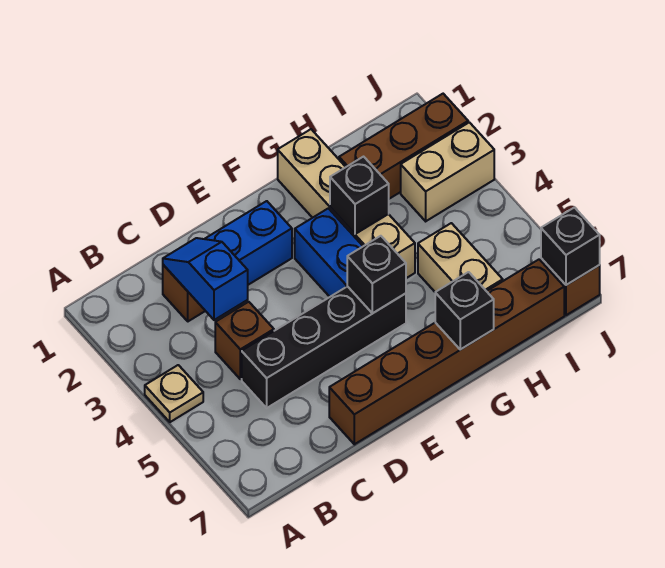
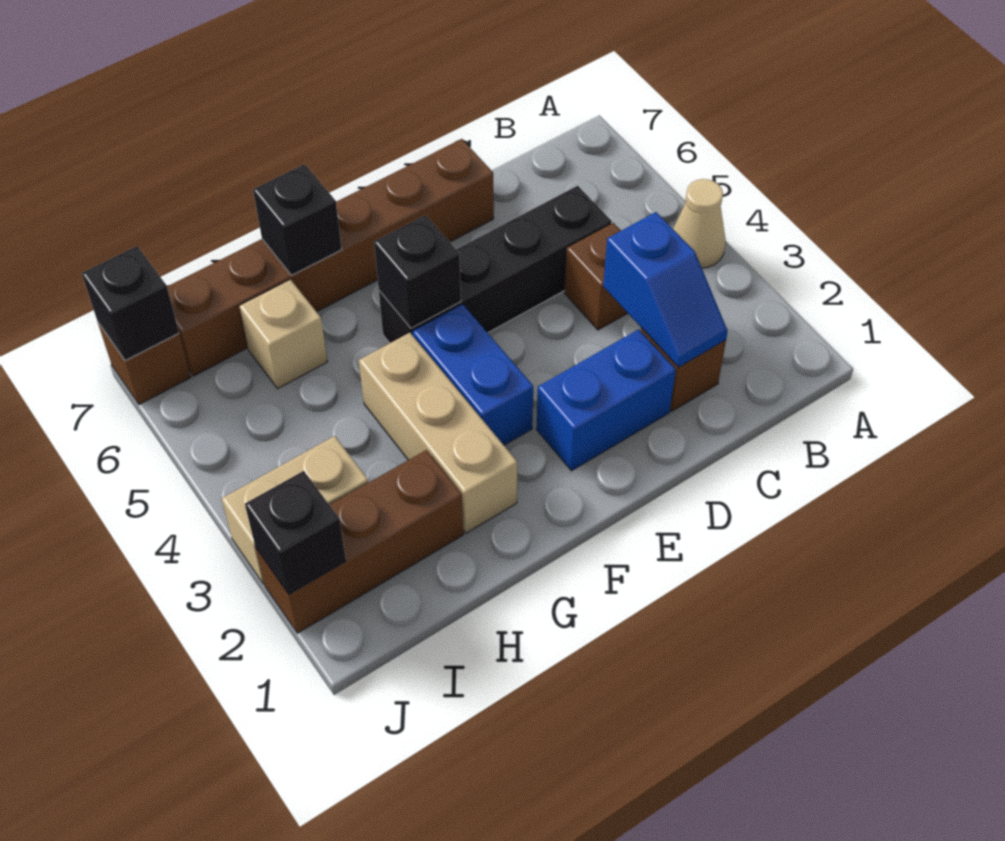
tan 1x1 plate [145,365,203,422] -> tan 1x1 cone [673,179,726,268]
tan 1x4 brick [278,129,415,278] -> tan 1x3 brick [359,333,517,533]
black 1x1 brick [330,157,389,234] -> black 1x1 brick moved to [245,471,346,594]
tan 1x2 brick [418,223,503,292] -> tan 1x1 brick [239,279,328,389]

